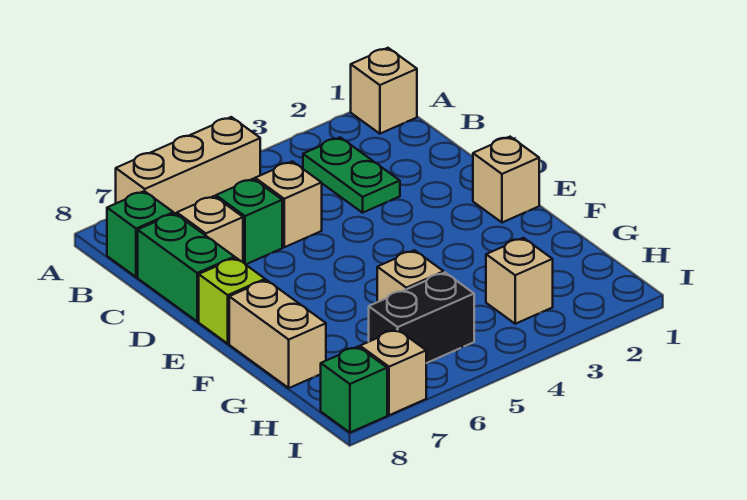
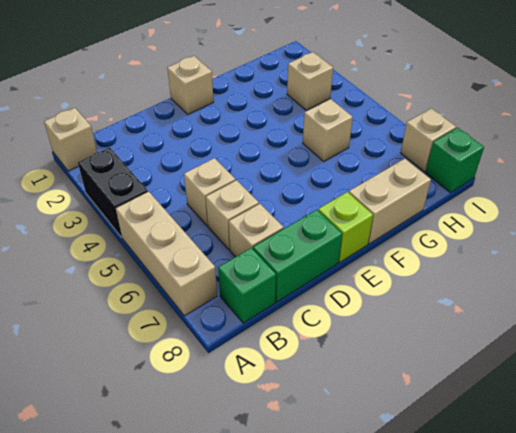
green 1x2 plate [303,137,400,213] -> none
green 1x1 brick [216,179,282,264] -> tan 1x1 brick [206,180,259,250]
black 1x2 brick [369,273,474,363] -> black 1x2 brick moved to [78,147,148,237]

